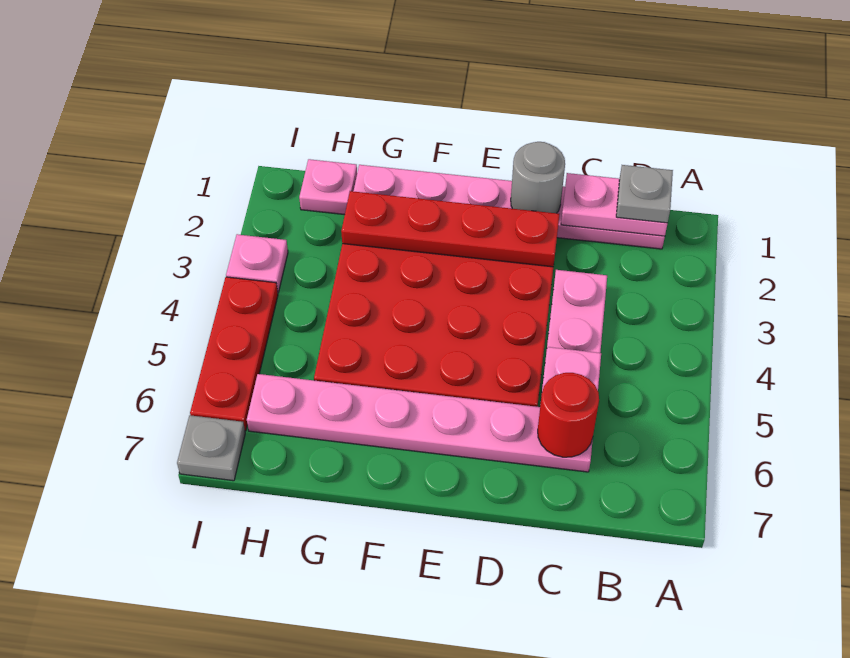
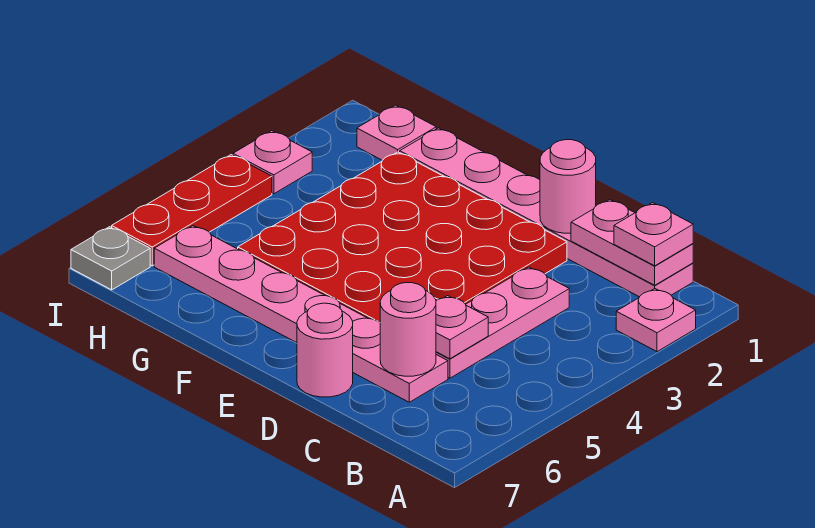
none -> pink 1x1 plate [616,289,696,352]
grey 1x1 plate [616,165,673,223] -> pink 1x1 plate [614,203,693,266]
red 1x1 round brick [538,373,599,457] -> pink 1x1 round brick [380,283,436,376]
grey 1x1 round brick [511,142,565,213] -> pink 1x1 round brick [540,140,596,233]
red 1x4 plate [341,191,559,267] -> none
none -> pink 1x1 round brick [297,303,353,397]

